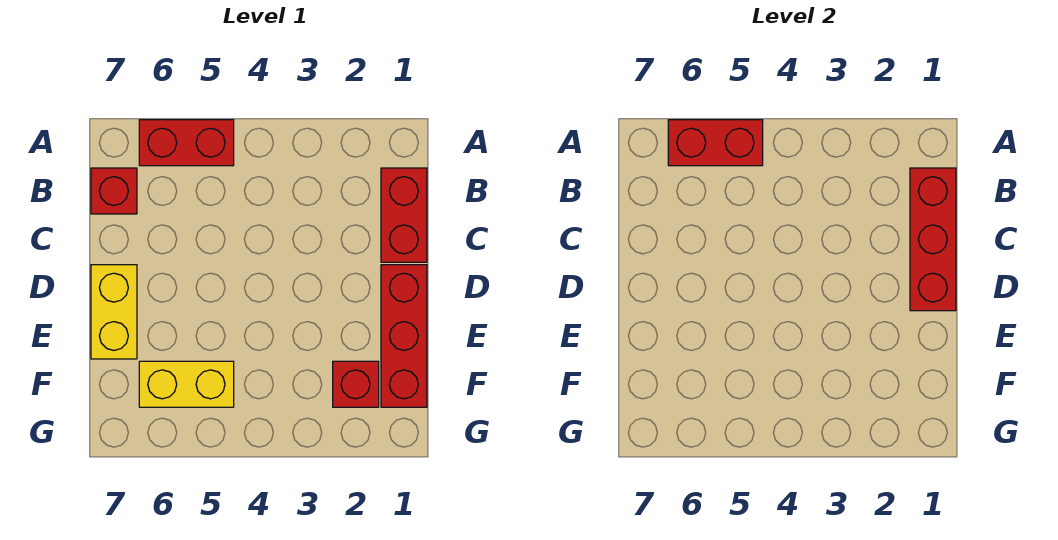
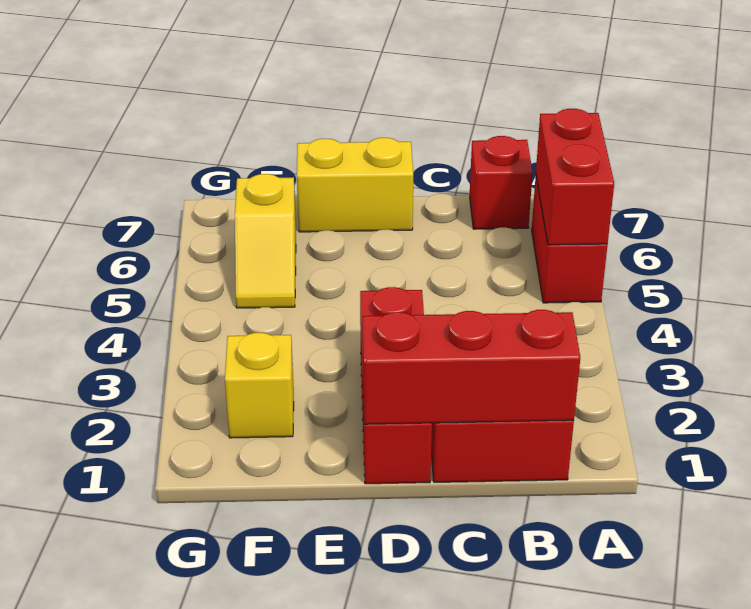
red 1x3 brick [381,265,427,407] -> red 1x3 brick turned to [360,287,432,484]
red 1x1 brick [333,361,379,407] -> yellow 1x1 brick [225,333,294,438]
yellow 1x2 brick [139,361,234,407] -> yellow 1x2 slope [235,174,296,308]

